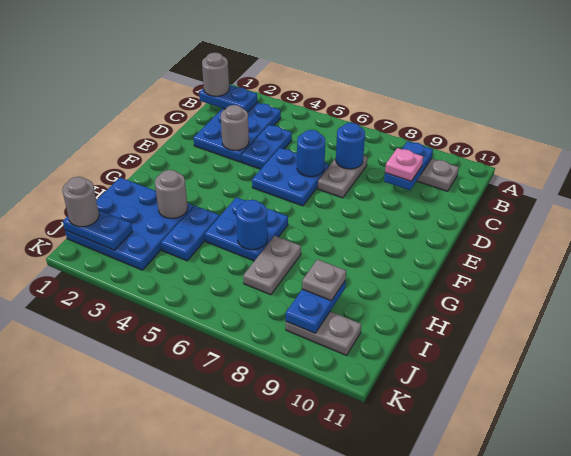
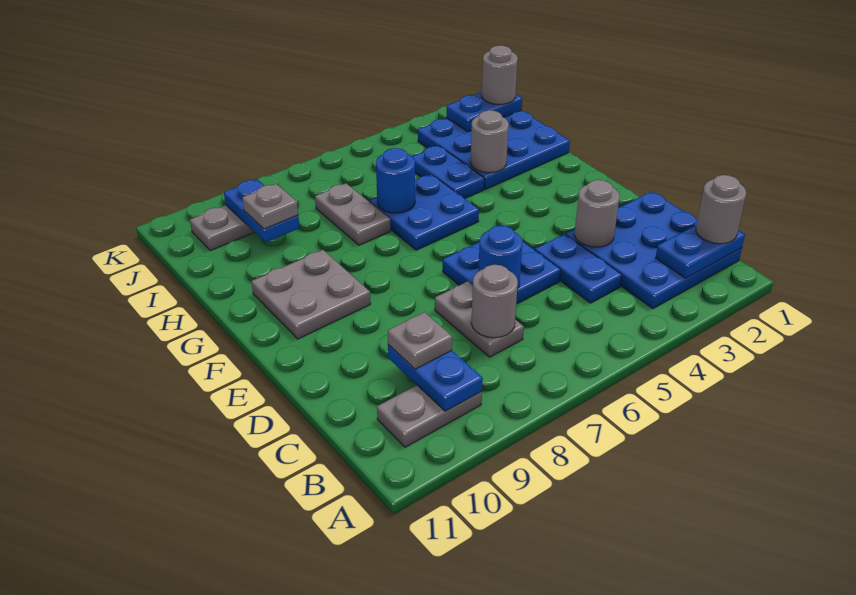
blue 2x3 plate [194,103,281,162] -> blue 3x3 plate [566,192,742,309]
blue 1x1 round brick [336,123,365,169] -> grey 1x1 round brick [471,265,518,338]
pink 1x1 plate [385,148,423,181] -> grey 1x1 plate [388,312,452,369]
none -> grey 2x2 plate [251,250,371,339]

